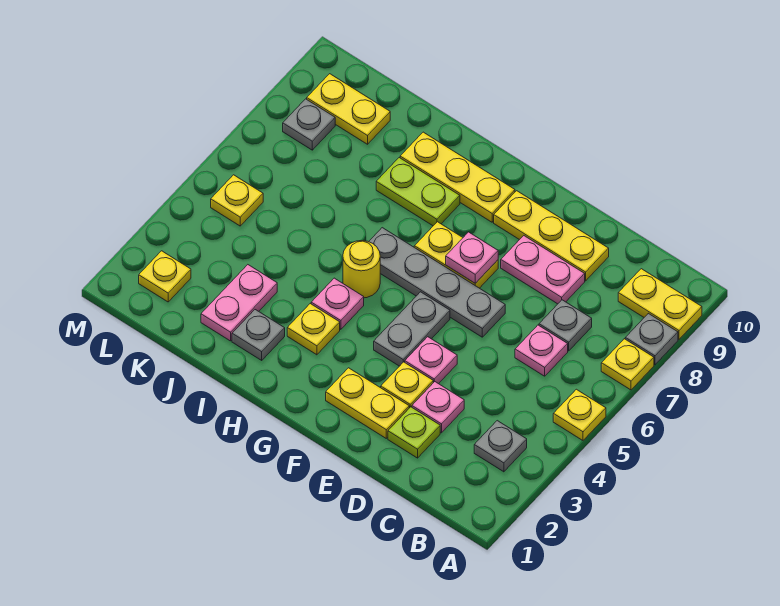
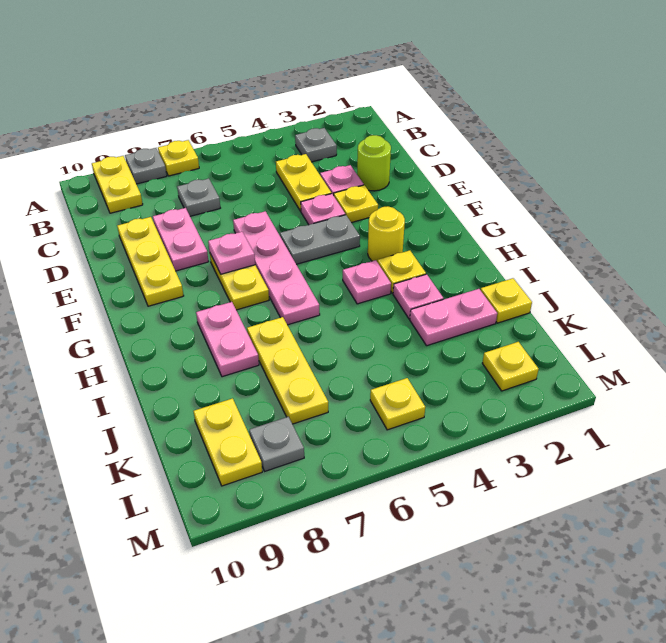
yellow 1x1 plate [553,389,606,440] -> yellow 1x1 plate moved to [481,278,532,323]
pink 1x1 plate [515,325,568,376] -> pink 1x1 plate moved to [393,274,444,319]
lime 1x1 plate [388,407,440,458] -> lime 1x1 round brick [357,135,391,191]
yellow 1x2 plate [326,368,409,438] -> yellow 1x2 plate moved to [276,154,331,211]
grey 1x4 plate [369,228,505,337] -> pink 1x4 plate [233,211,320,325]
yellow 1x3 plate [400,132,515,222] -> yellow 1x3 plate moved to [247,317,328,424]
yellow 1x1 round brick [343,241,380,298] -> yellow 1x1 round brick moved to [368,206,405,262]
lime 1x2 plate [376,158,460,226] -> pink 1x2 plate [196,302,259,377]
grey 1x1 plate [232,310,285,360] -> none

